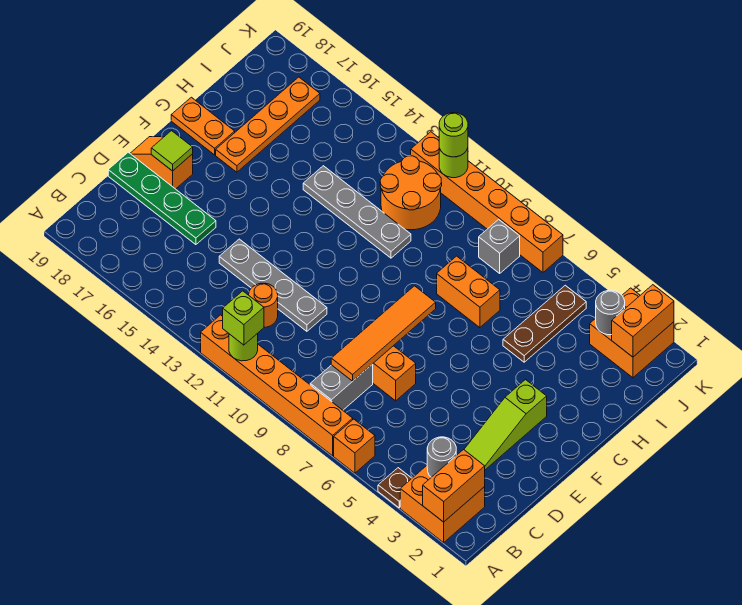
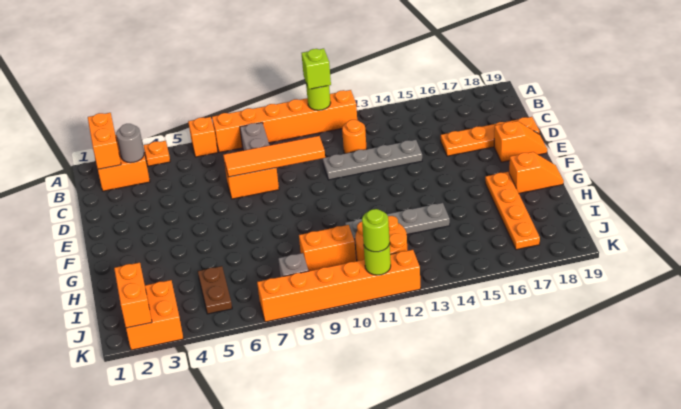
brown 1x1 plate [378,468,412,508] -> orange 1x1 plate [143,141,170,166]
orange 1x4 tile [331,286,436,381] -> orange 1x4 tile turned to [223,136,325,177]
lime 1x3 slope [464,380,547,470] -> none
green 1x4 plate [108,152,216,245] -> orange 1x4 plate [441,117,539,156]
lime 1x1 tile [151,131,193,171] -> none
orange 1x2 plate [171,97,235,155] -> orange 1x2 slope [509,152,564,193]
brown 1x3 plate [503,285,586,362] -> brown 1x2 plate [198,266,232,314]
orange 1x2 brick [437,256,500,328] -> orange 1x2 brick moved to [299,225,356,271]
grey 1x1 round brick [596,290,625,335] -> none

